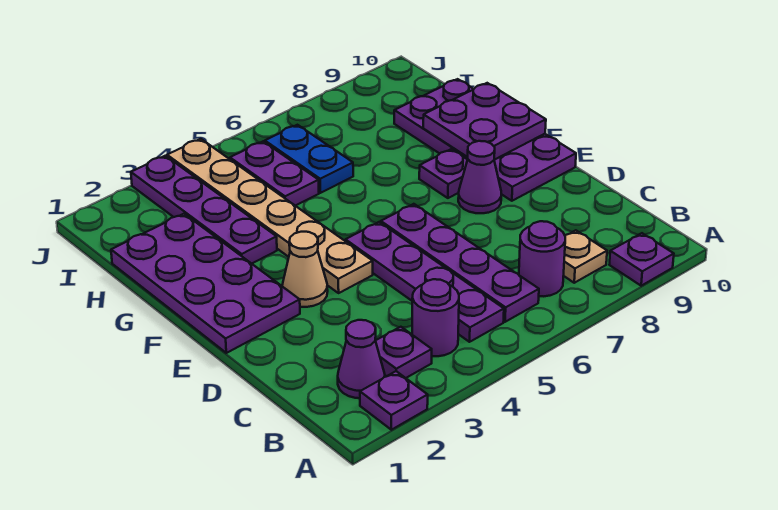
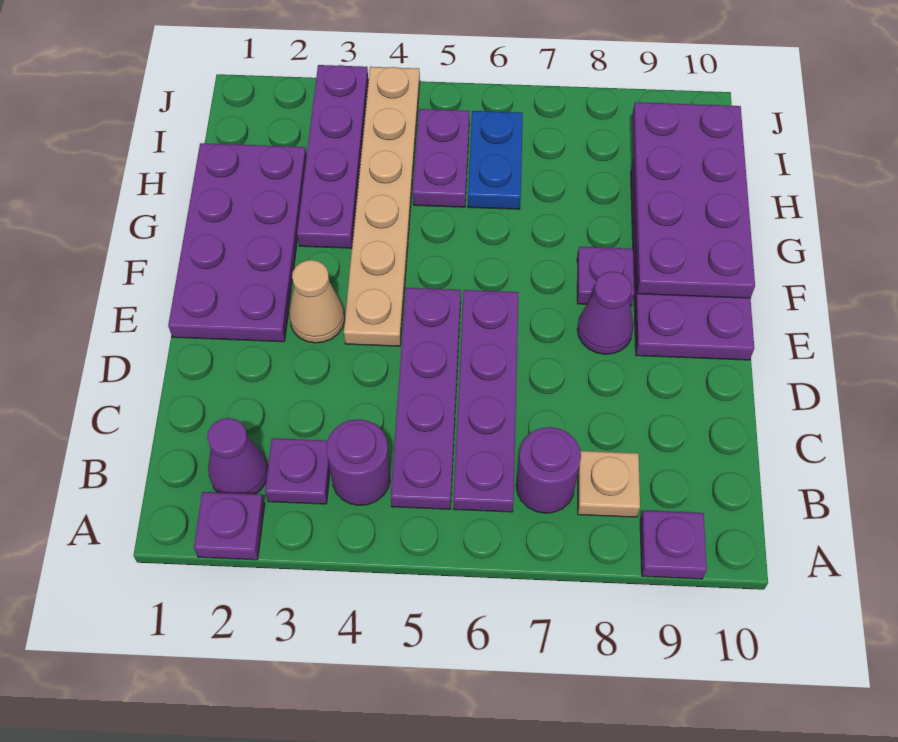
purple 2x2 plate [423,83,546,160] -> purple 2x4 plate [632,102,755,298]

